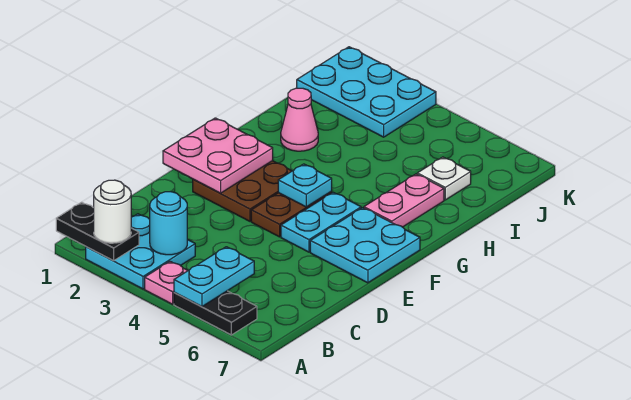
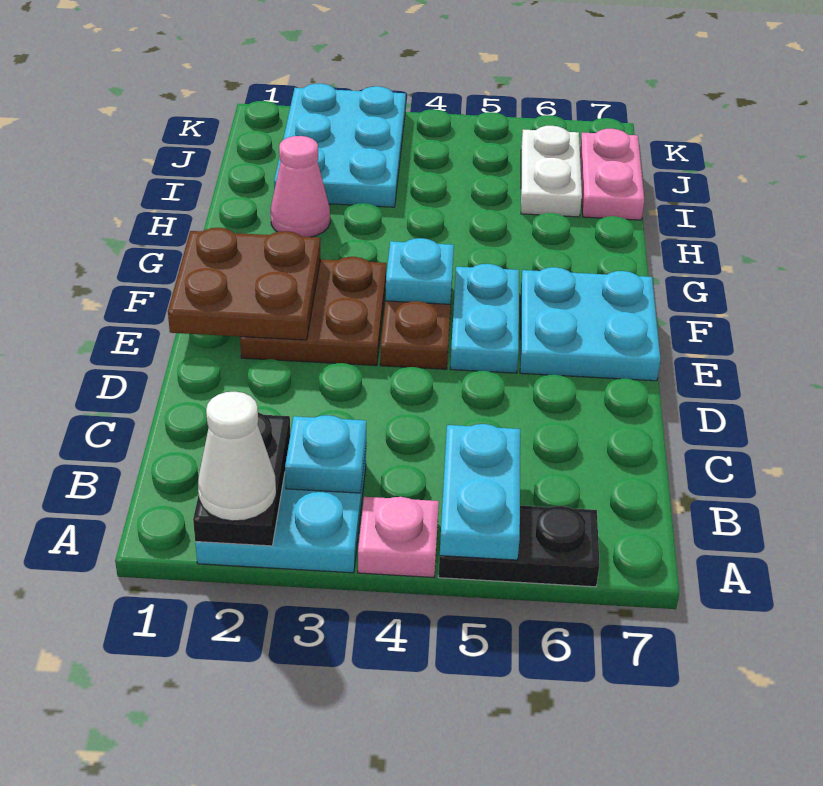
black 1x2 plate [56,202,139,261] -> black 1x2 plate turned to [193,412,290,546]
white 1x1 round brick [94,180,131,243] -> white 1x1 cone [198,392,276,521]
cyan 1x1 round brick [150,192,187,255] -> cyan 1x1 plate [285,415,366,493]
pink 2x2 plate [163,118,273,193] -> brown 2x2 plate [168,228,321,340]
pink 1x2 plate [364,174,444,227] -> pink 1x2 plate moved to [580,129,644,220]
white 1x1 plate [417,157,471,200] -> white 1x2 plate [521,126,582,217]
cyan 2x3 plate [297,47,436,137] -> cyan 2x3 plate turned to [274,83,406,207]

